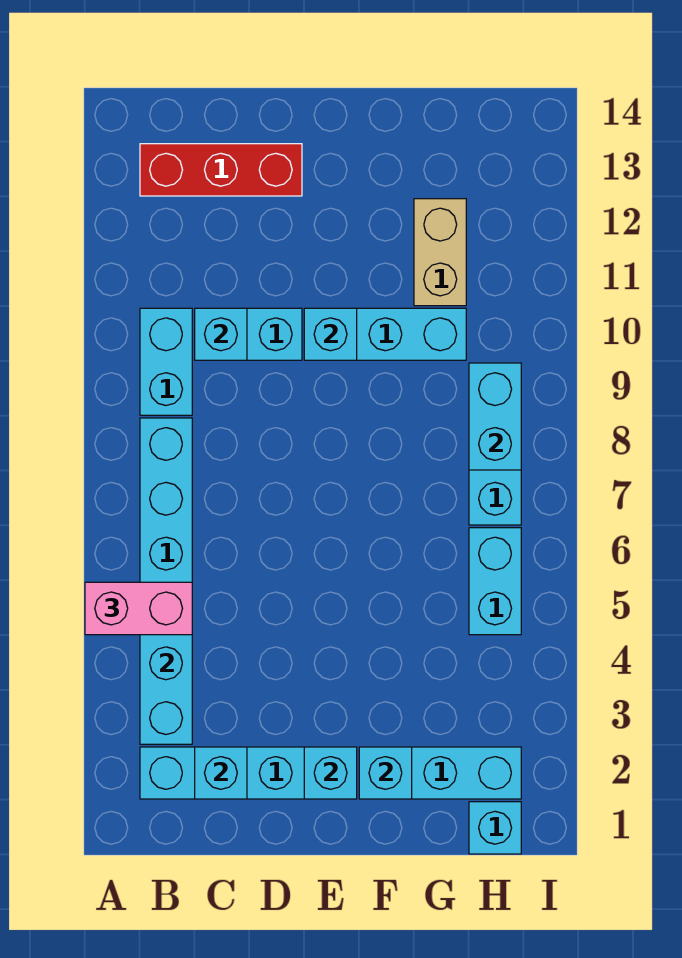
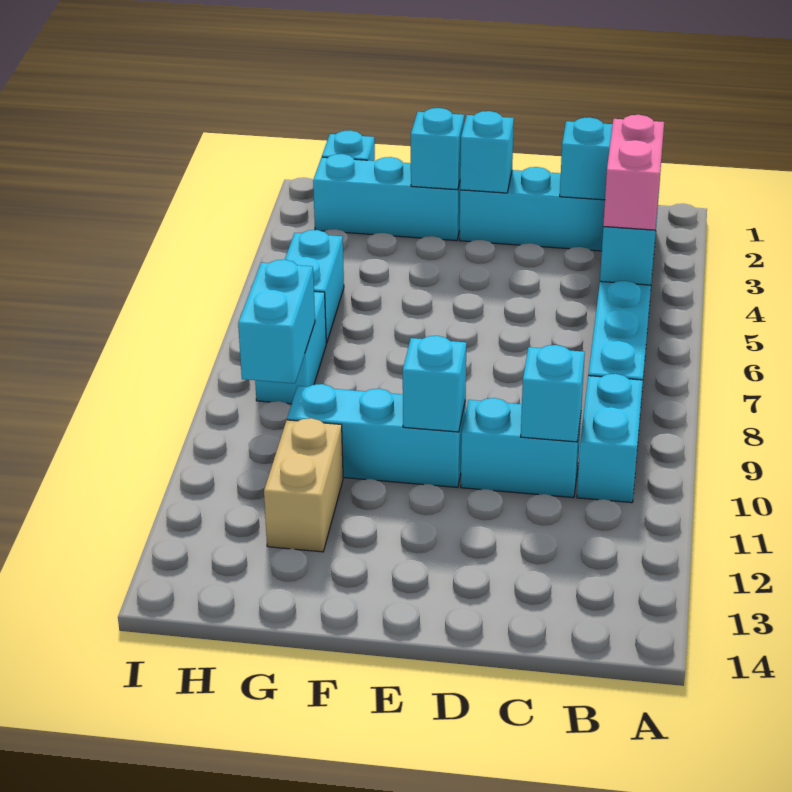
pink 1x2 brick [85,582,192,635] -> pink 1x2 brick turned to [603,115,664,230]
red 1x3 brick [140,144,302,196] -> none

